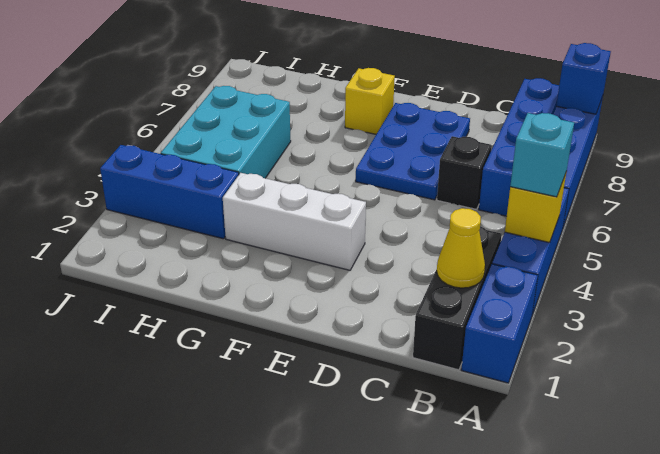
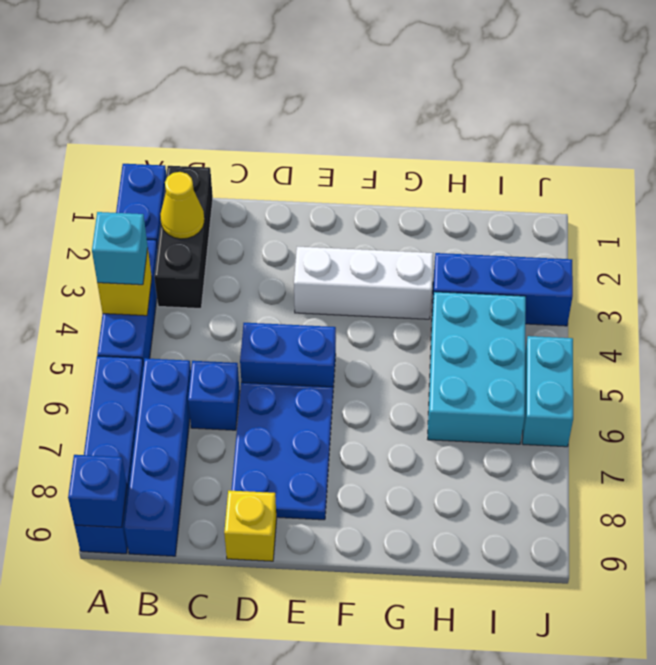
black 1x1 brick [437,136,492,209] -> blue 1x1 brick [188,361,240,430]
none -> blue 1x2 brick [240,323,336,388]
yellow 1x1 brick [345,68,395,134] -> yellow 1x1 brick moved to [224,491,277,561]
none -> cyan 1x2 brick [522,336,573,447]

